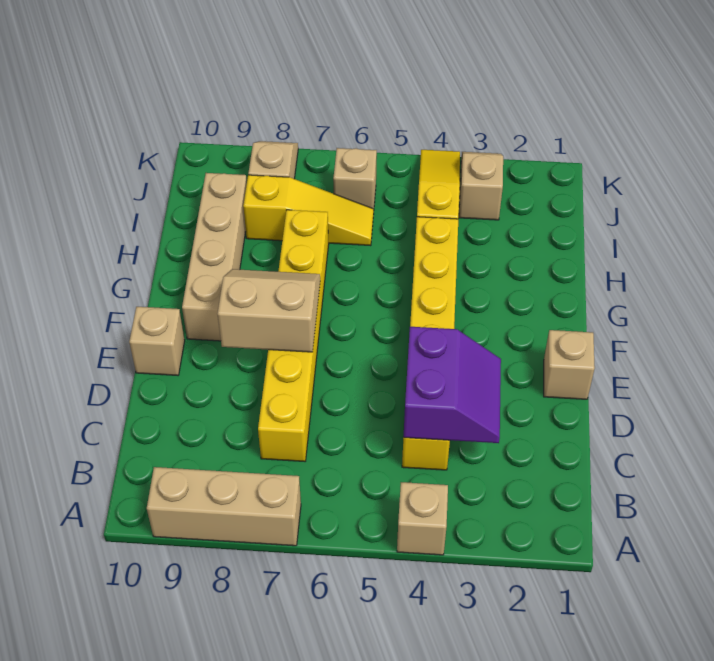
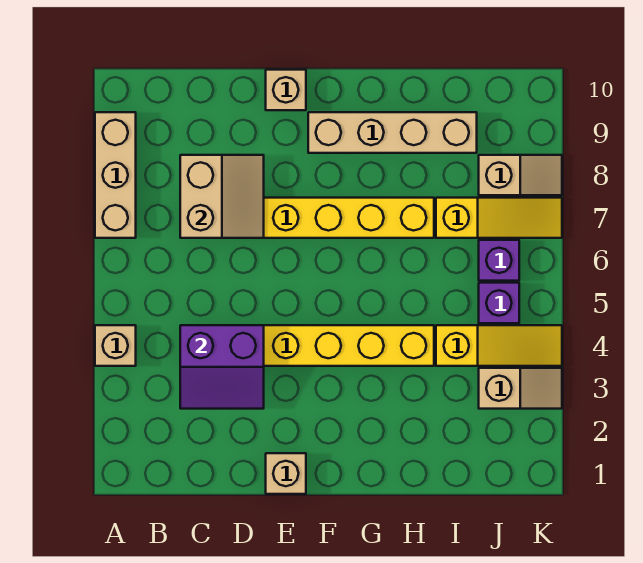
tan 2x2 slope [218,269,320,352] -> tan 2x2 slope moved to [180,155,264,238]
yellow 1x3 slope [243,175,374,246] -> yellow 1x3 slope turned to [436,198,562,238]
none -> purple 1x1 brick [479,283,519,323]
tan 1x1 brick [333,148,377,209] -> purple 1x1 brick [479,240,519,281]

